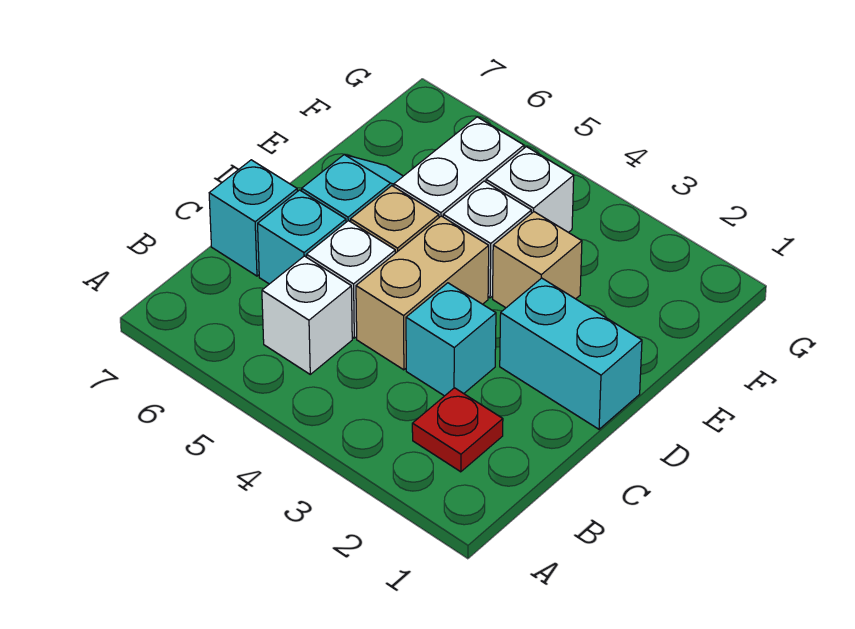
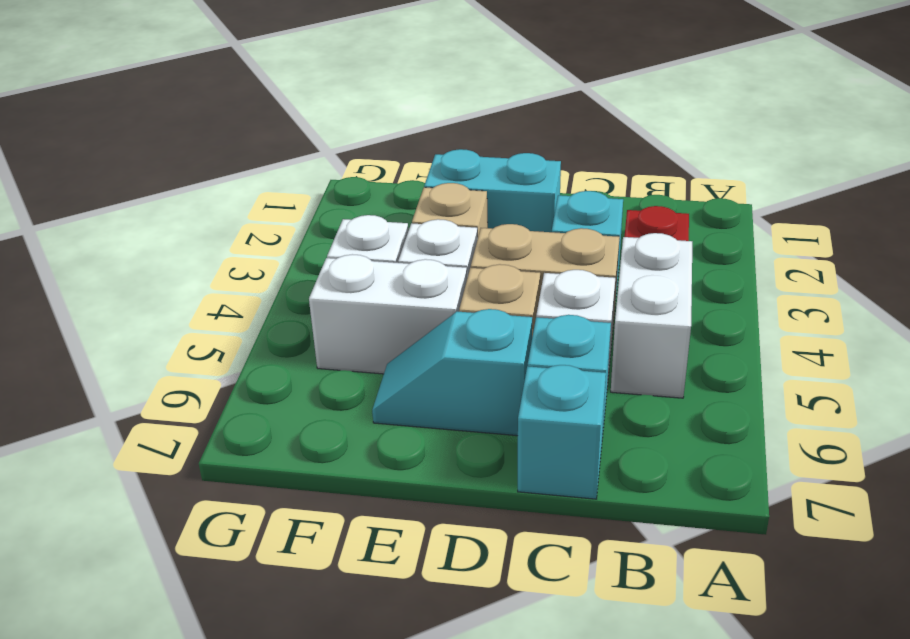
white 1x1 brick [262,256,352,374] -> white 1x2 brick [611,233,692,398]
cyan 1x2 brick [500,278,642,429] -> cyan 1x2 brick turned to [424,149,561,232]

